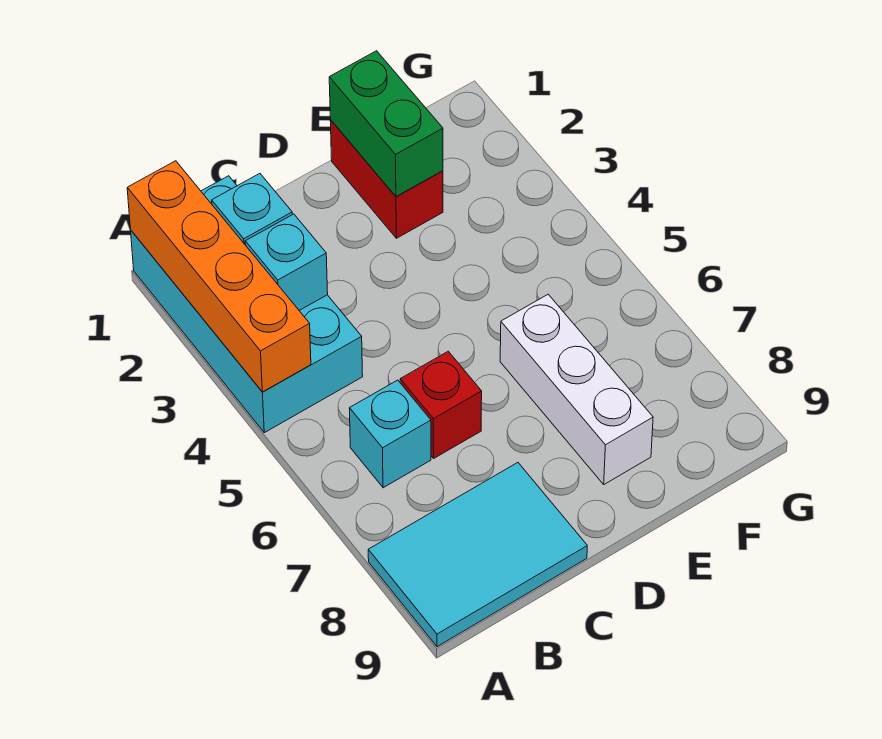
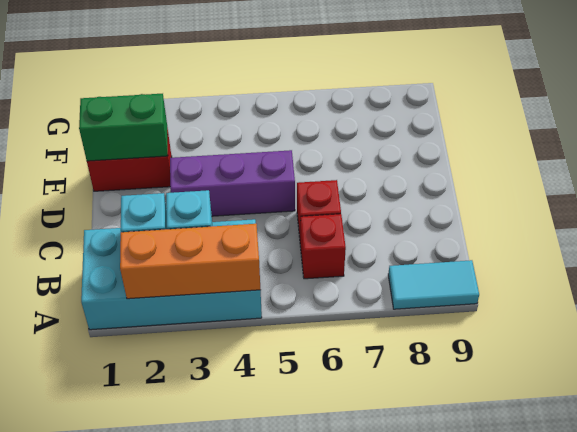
orange 1x4 brick [127,161,311,392] -> orange 1x3 brick [120,224,260,299]
cyan 2x3 tile [368,463,587,647] -> cyan 1x2 tile [388,260,479,309]
cyan 1x1 brick [349,380,431,488] -> red 1x1 brick [300,214,346,279]
none -> purple 1x3 brick [170,150,295,216]
white 1x3 brick [500,294,653,484] -> none

